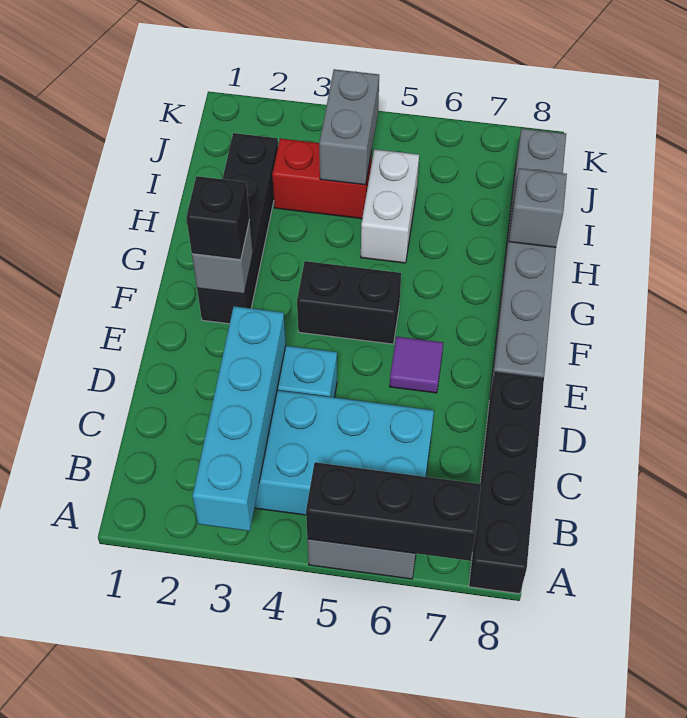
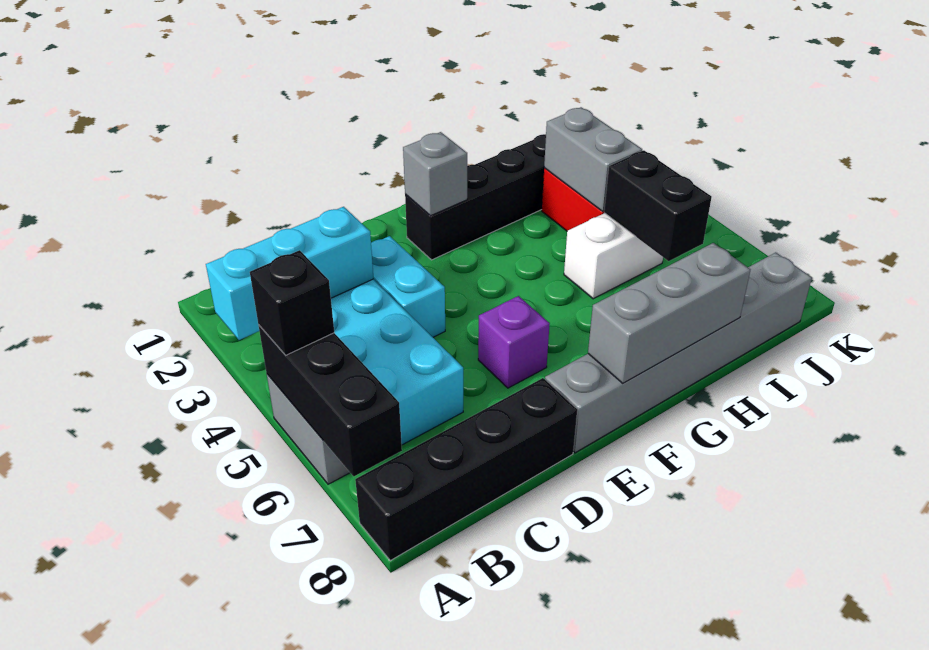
cyan 1x4 brick [193,306,286,531] -> cyan 1x3 brick [206,207,374,340]
purple 1x1 tile [390,337,443,393] -> purple 1x1 brick [478,296,550,388]
black 1x1 brick [186,176,250,260] -> black 1x1 brick moved to [250,250,334,355]
black 1x2 brick [297,261,401,344] -> black 1x2 brick moved to [604,150,712,261]
grey 1x1 brick [509,168,567,247] -> grey 1x3 brick [588,243,750,383]
grey 1x2 brick [319,69,379,185] -> grey 1x2 brick turned to [544,107,642,212]

